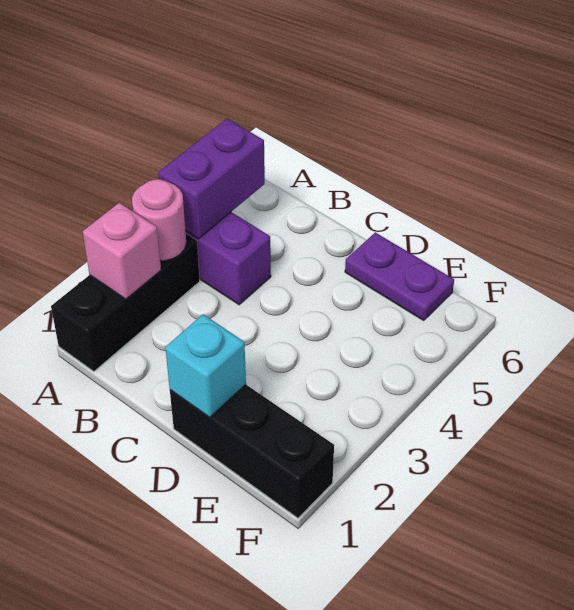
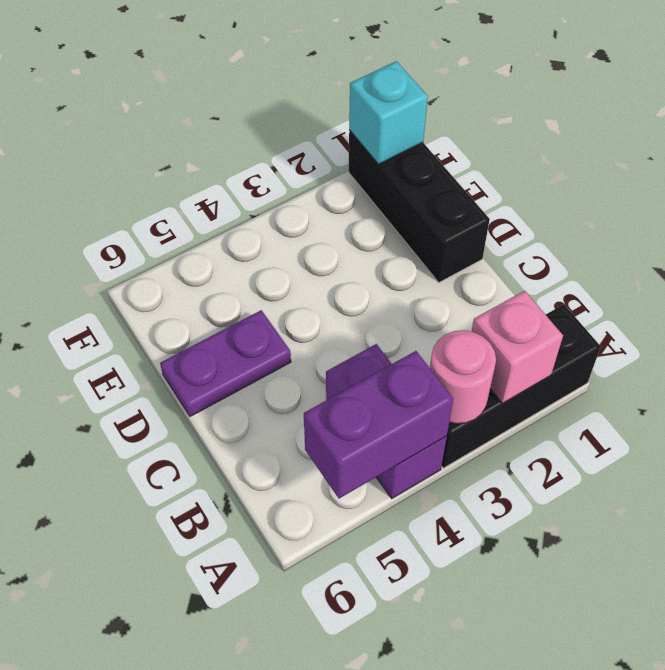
cyan 1x1 brick [165,314,246,417] -> cyan 1x1 brick moved to [349,61,428,164]
purple 1x2 plate [345,232,454,321] -> purple 1x2 plate turned to [160,310,291,416]

